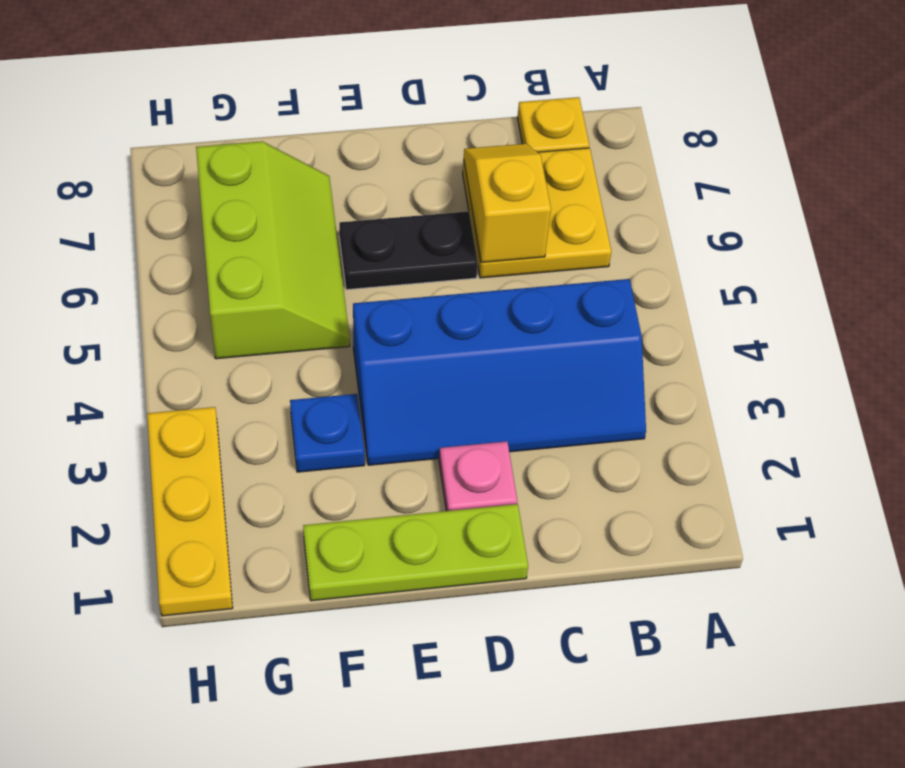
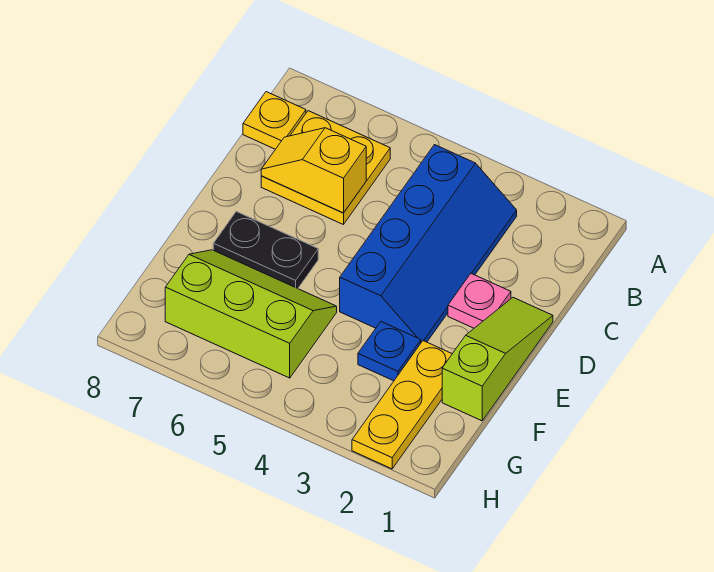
lime 1x3 plate [303,504,528,601] -> lime 1x3 slope [442,298,553,421]
black 1x2 plate [339,211,478,290] -> black 1x2 plate turned to [213,211,318,288]
yellow 1x3 plate [147,407,233,616] -> yellow 1x3 plate turned to [352,341,452,469]

